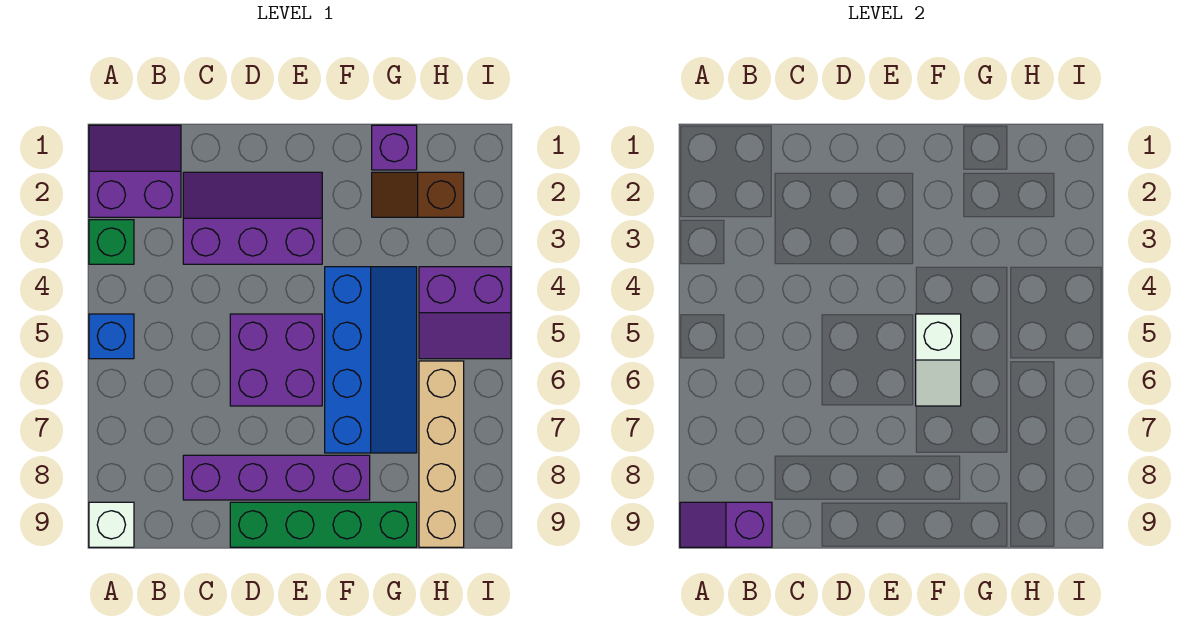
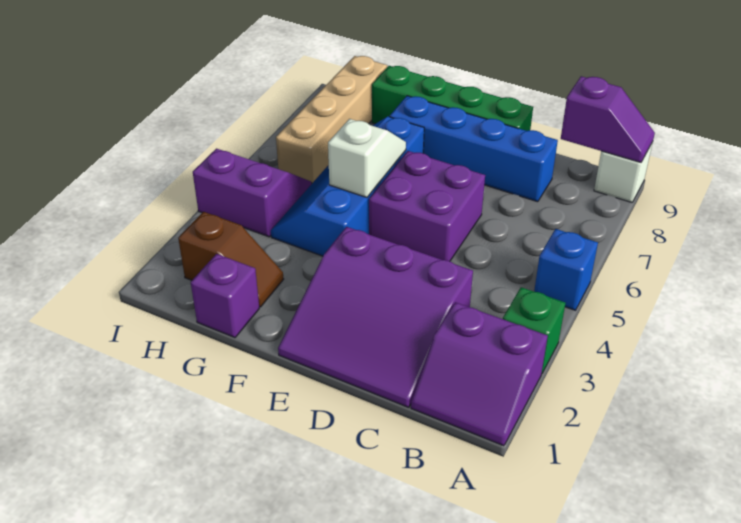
purple 2x3 slope [183,172,322,264] -> purple 3x3 slope [278,227,473,407]
purple 1x4 brick [183,455,370,500] -> blue 1x4 brick [390,96,558,202]

